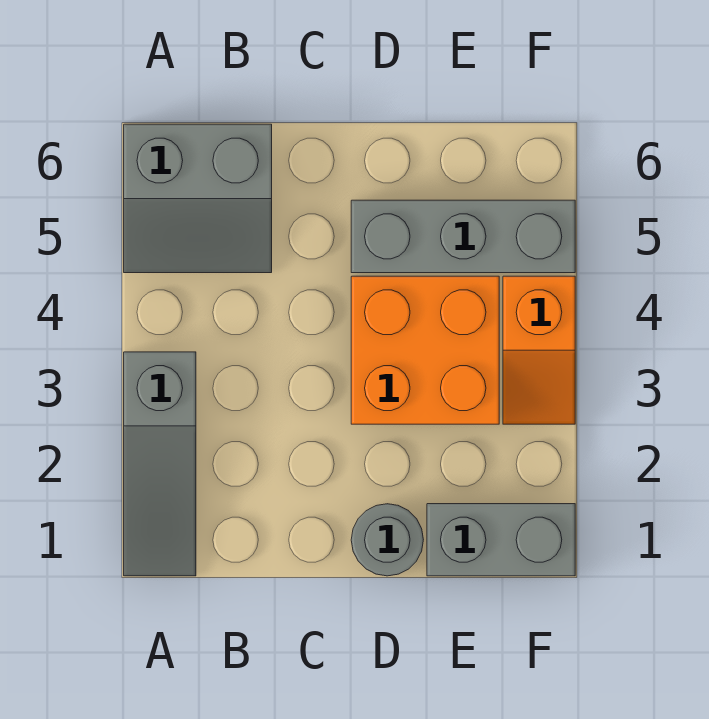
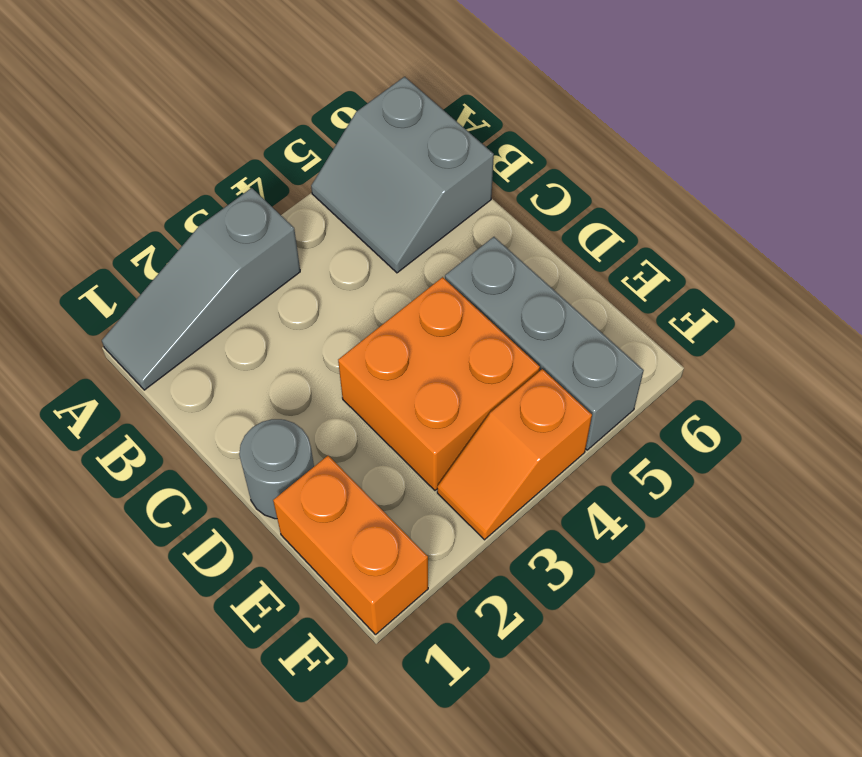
grey 1x2 brick [427,504,575,576] -> orange 1x2 brick [273,456,428,635]

